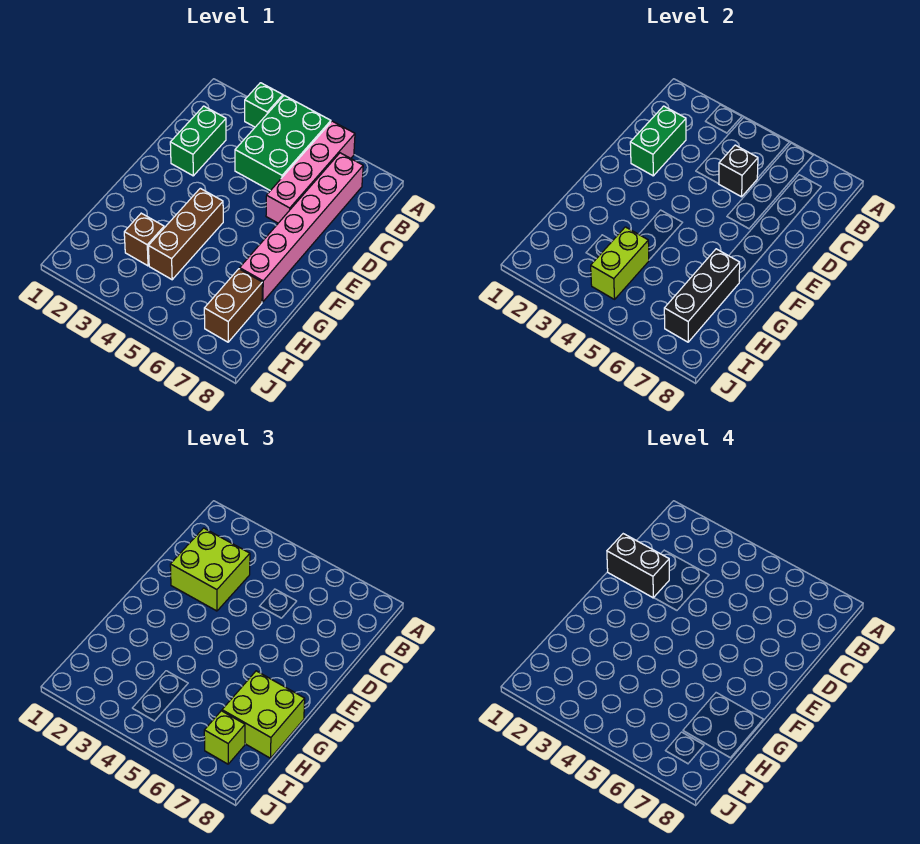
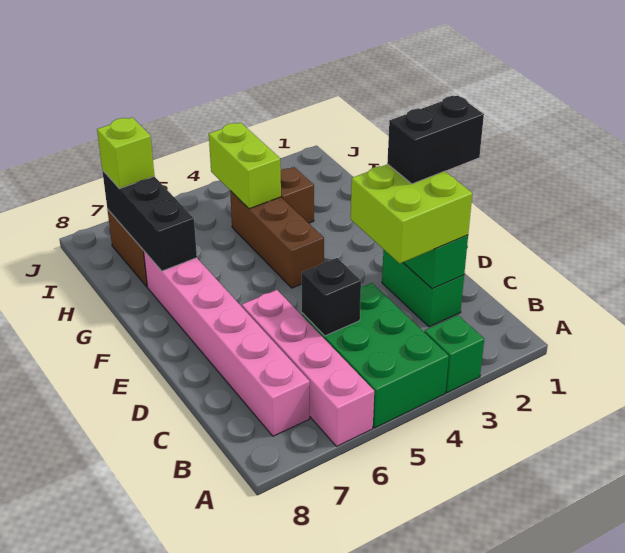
lime 2x2 brick [222,671,305,758] -> none

